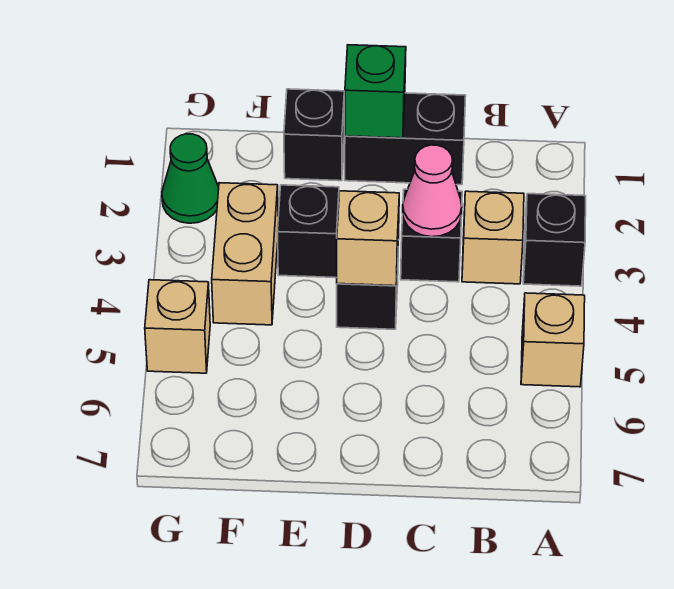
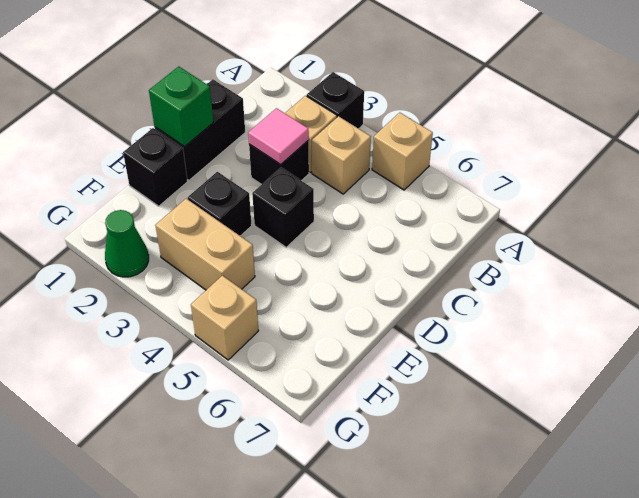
pink 1x1 cone [403,145,462,237] -> pink 1x1 tile [248,108,309,164]
tan 1x1 brick [337,191,399,286] -> tan 1x1 brick moved to [312,116,371,194]

